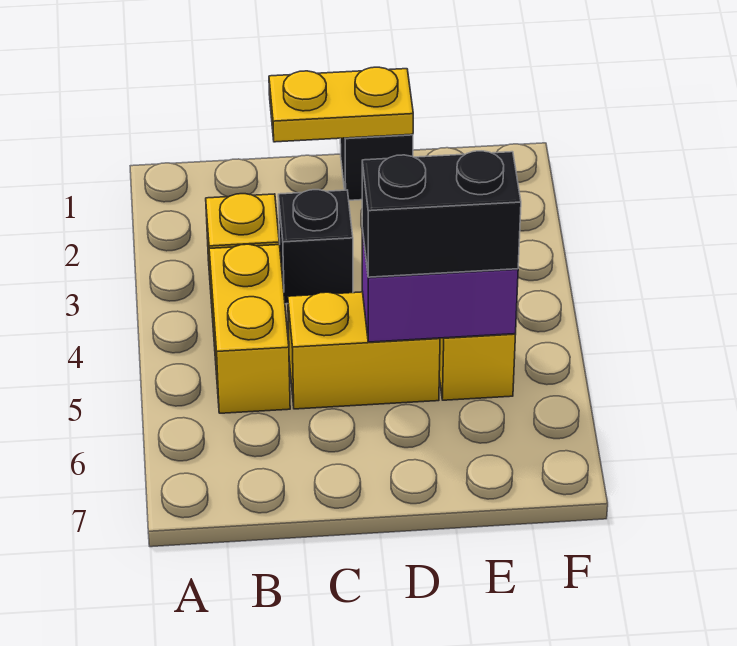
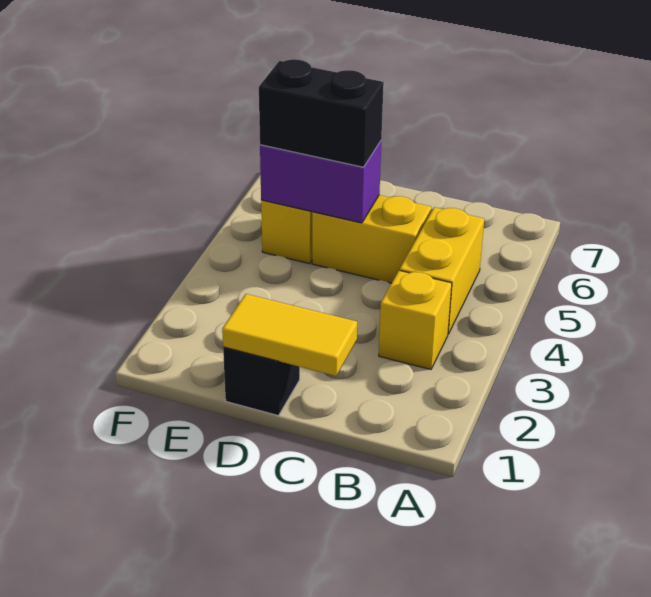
yellow 1x2 plate [269,67,413,142] -> yellow 1x2 tile [222,294,357,376]
black 1x1 brick [278,190,353,304] -> none

